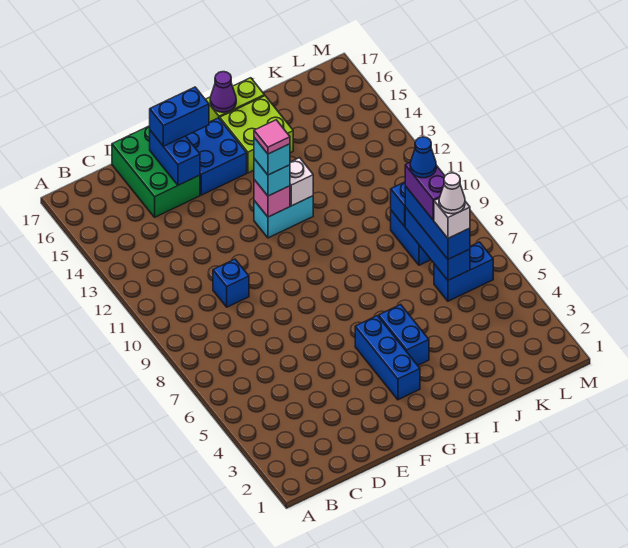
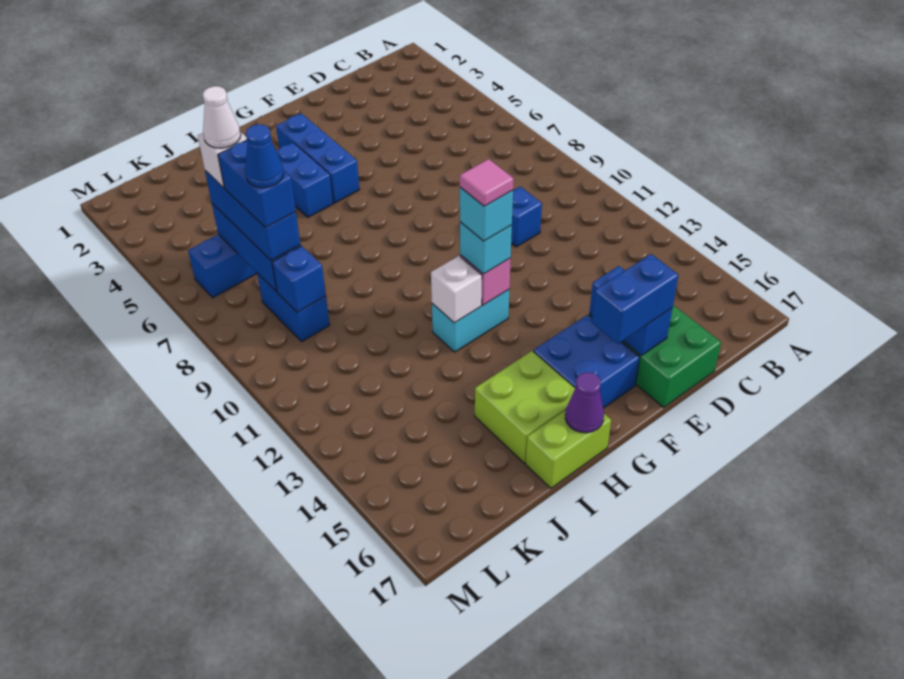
purple 1x2 brick [405,163,445,221] -> blue 1x2 brick [218,140,296,227]

